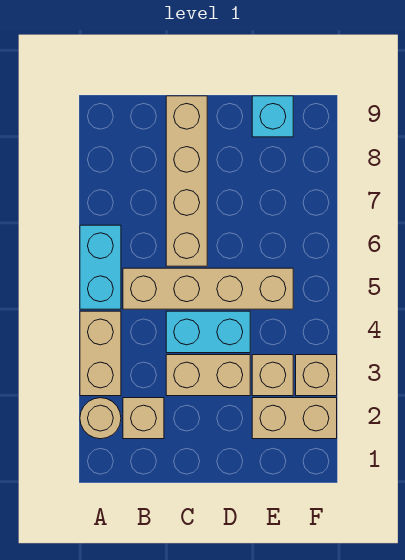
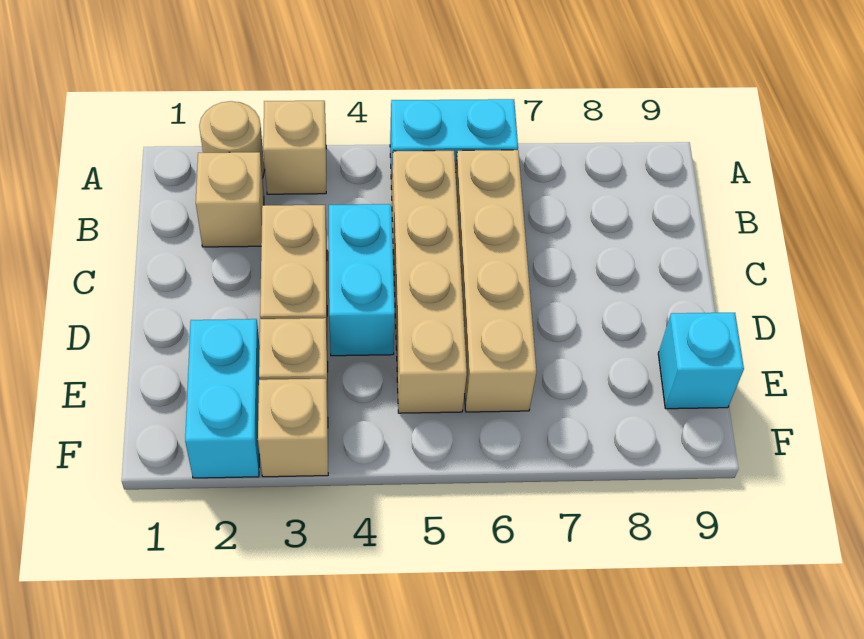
tan 1x2 brick [80,311,121,396] -> tan 1x1 brick [263,101,326,194]
tan 1x4 brick [166,96,207,266] -> tan 1x4 brick turned to [455,150,536,412]
tan 1x2 brick [252,398,337,439] -> cyan 1x2 brick [185,319,260,478]

